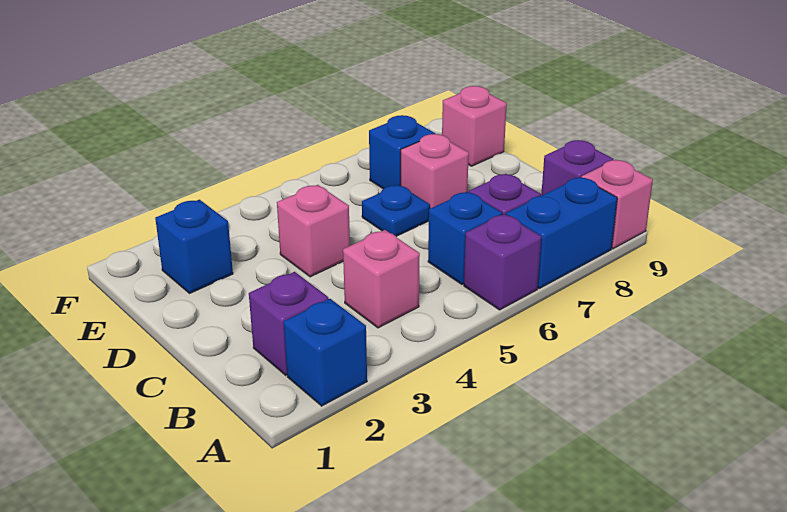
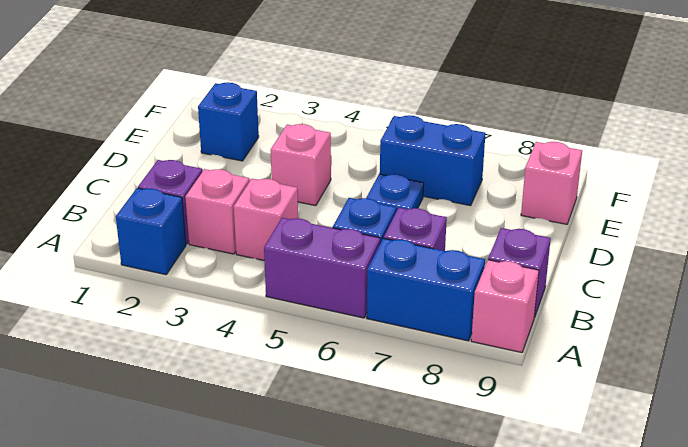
purple 1x1 brick [464,214,541,310] -> purple 1x2 brick [264,218,380,318]
pink 1x1 brick [401,134,469,209] -> pink 1x1 brick moved to [185,169,250,254]
blue 1x1 brick [369,115,435,189] -> blue 1x2 brick [380,115,485,206]

